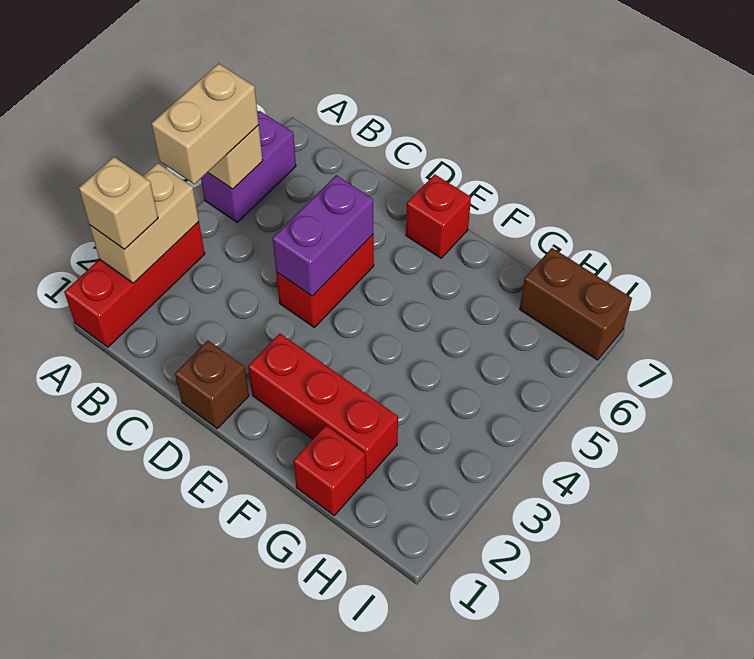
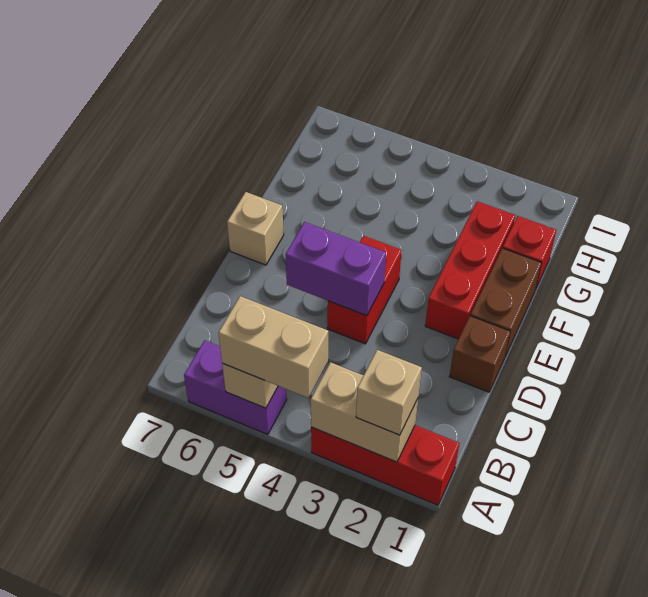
red 1x2 brick [276,235,374,327] -> red 1x2 brick turned to [327,236,402,344]
red 1x1 brick [406,174,471,258] -> tan 1x1 brick [227,192,284,265]
brown 1x2 brick [520,248,632,360] -> brown 1x2 brick moved to [470,248,541,356]

